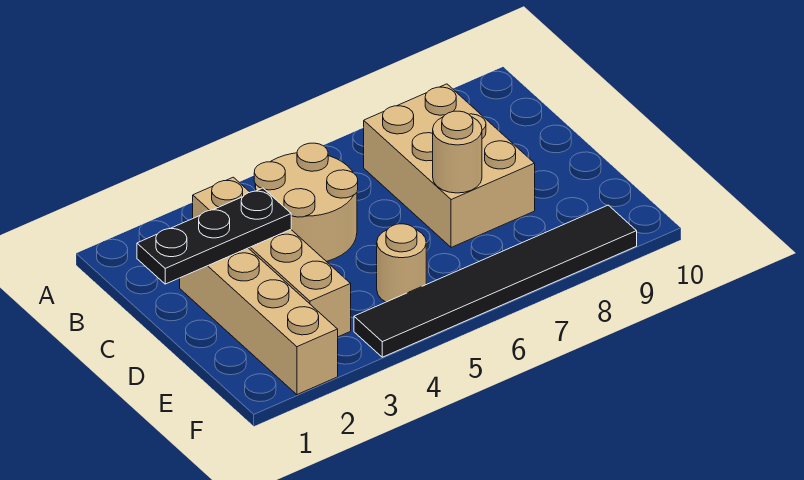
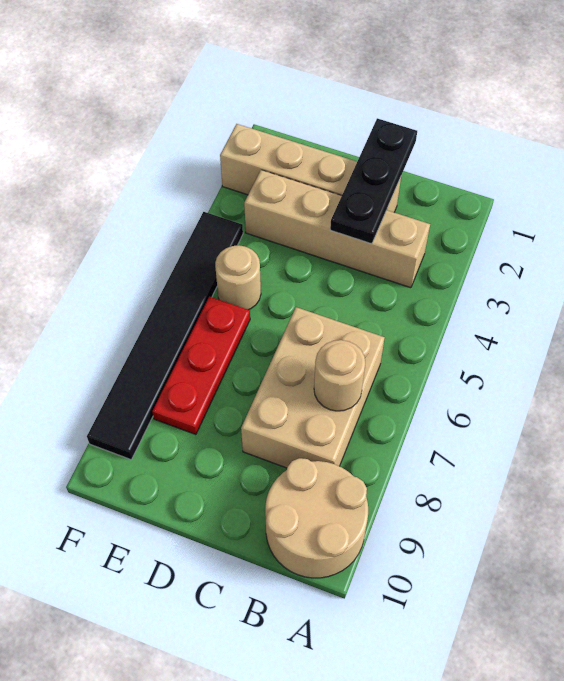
tan 2x2 round brick [254,143,358,261] -> tan 2x2 round brick moved to [265,458,368,578]
tan 2x3 brick [364,84,535,248] -> tan 2x3 brick turned to [241,307,385,468]
tan 1x1 round brick [433,111,482,193] -> tan 1x1 round brick moved to [314,340,365,411]
none -> red 1x3 plate [152,296,250,435]

